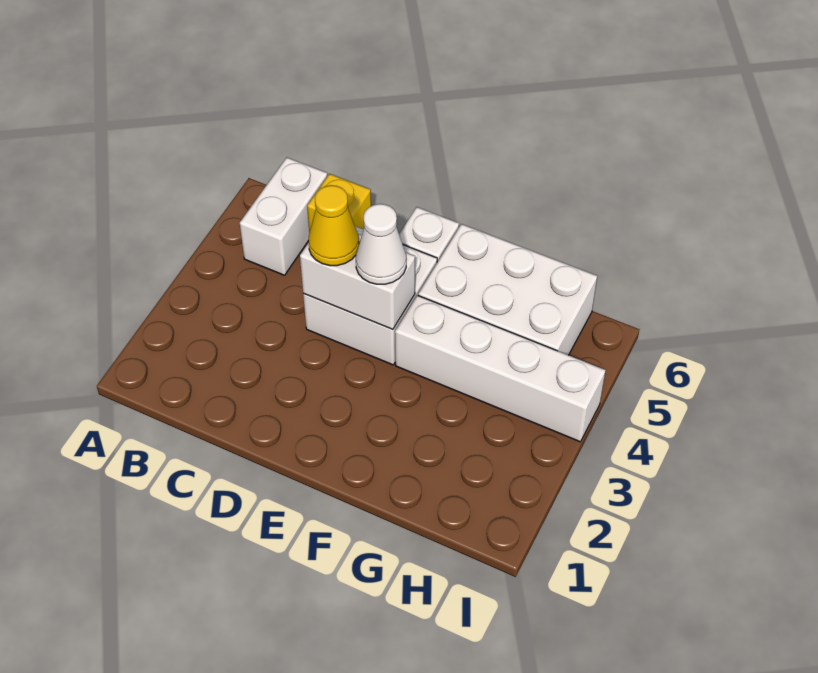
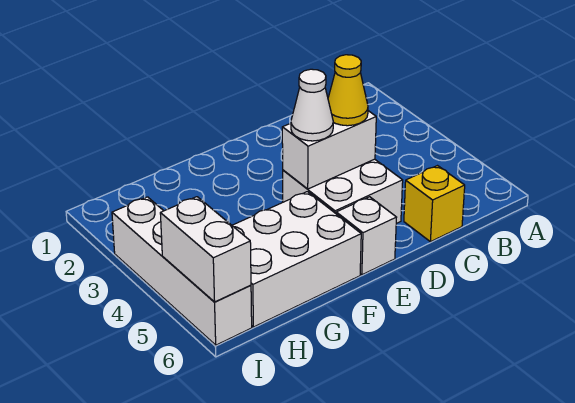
white 1x2 brick [240,158,327,275] -> white 1x2 brick moved to [160,197,251,302]
white 1x4 brick [395,295,606,442] -> white 1x4 brick turned to [112,197,252,345]

